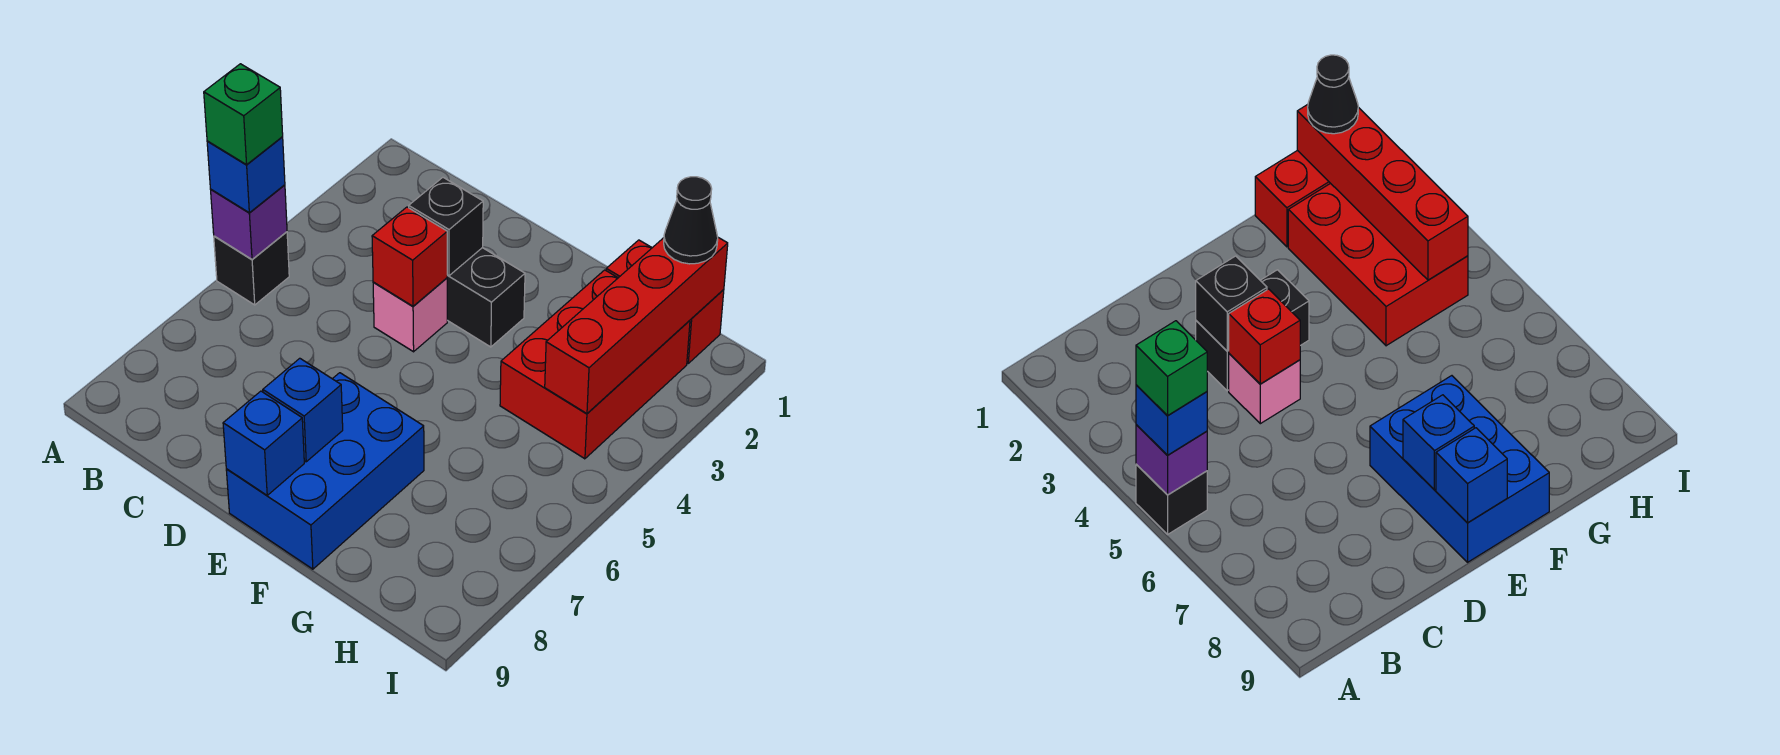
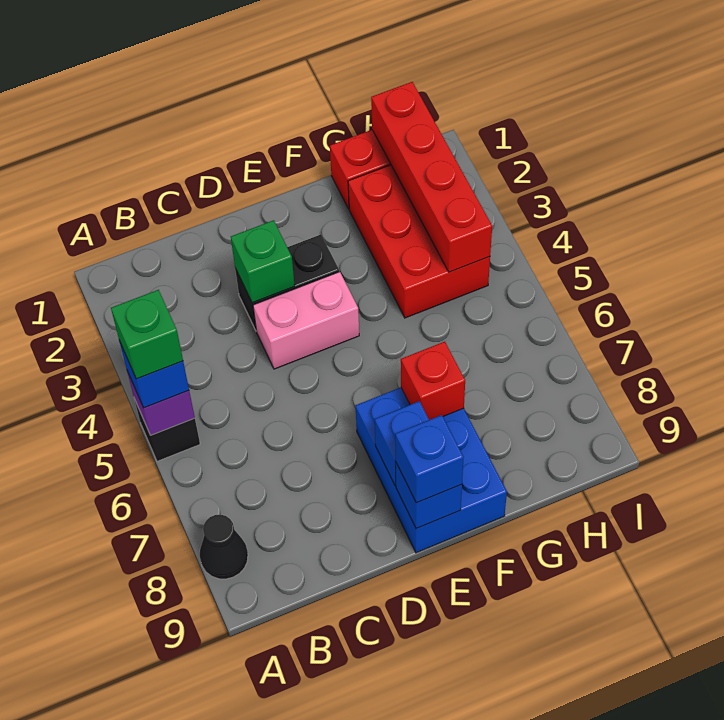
black 1x1 brick [409,177,483,276] -> green 1x1 brick [231,220,295,303]
pink 1x1 brick [373,278,447,352] -> pink 1x2 brick [253,272,359,369]
red 1x1 brick [372,207,447,306] -> red 1x1 brick moved to [401,342,465,420]
none -> blue 1x1 brick [395,415,464,503]
black 1x1 cone [664,177,718,264] -> black 1x1 cone moved to [200,515,248,579]

